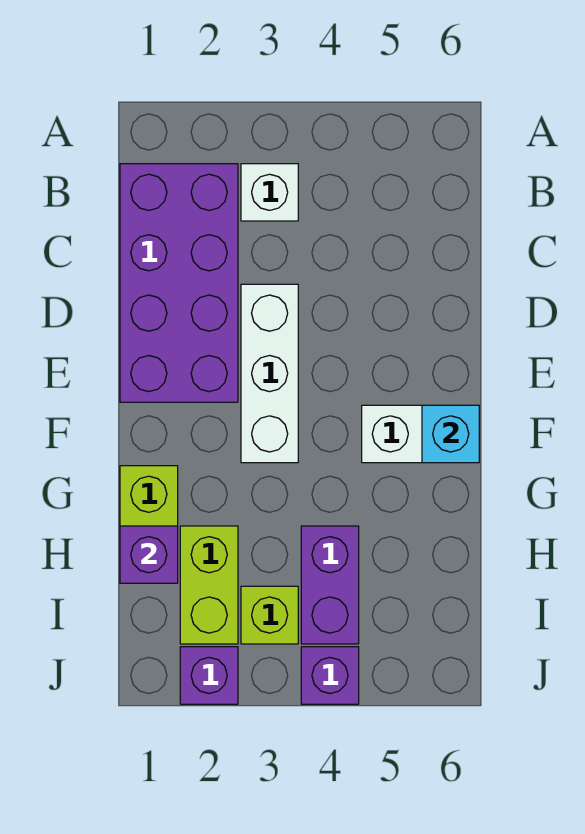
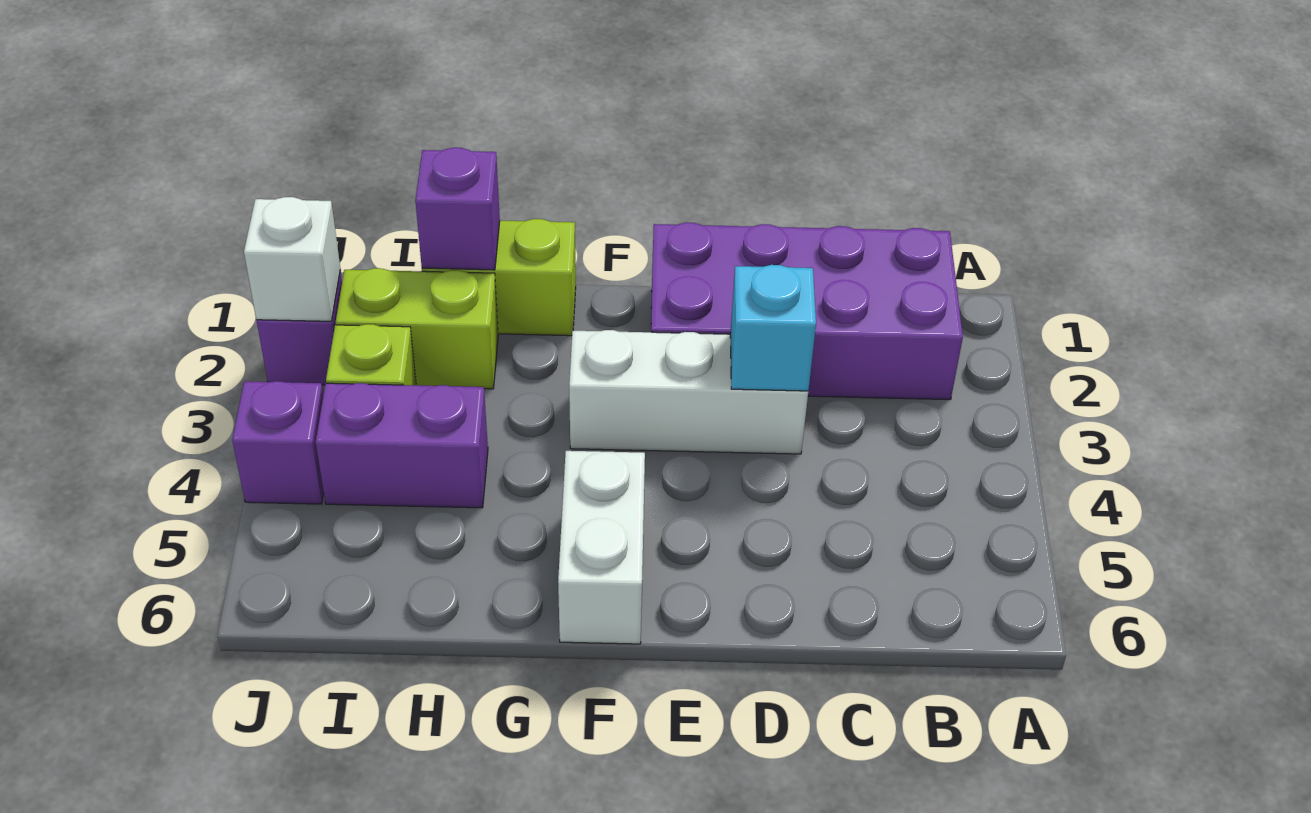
white 1x1 brick [241,164,298,221] -> white 1x1 brick moved to [244,197,340,321]
cyan 1x1 brick [422,405,479,463] -> cyan 1x1 brick moved to [730,265,816,391]

